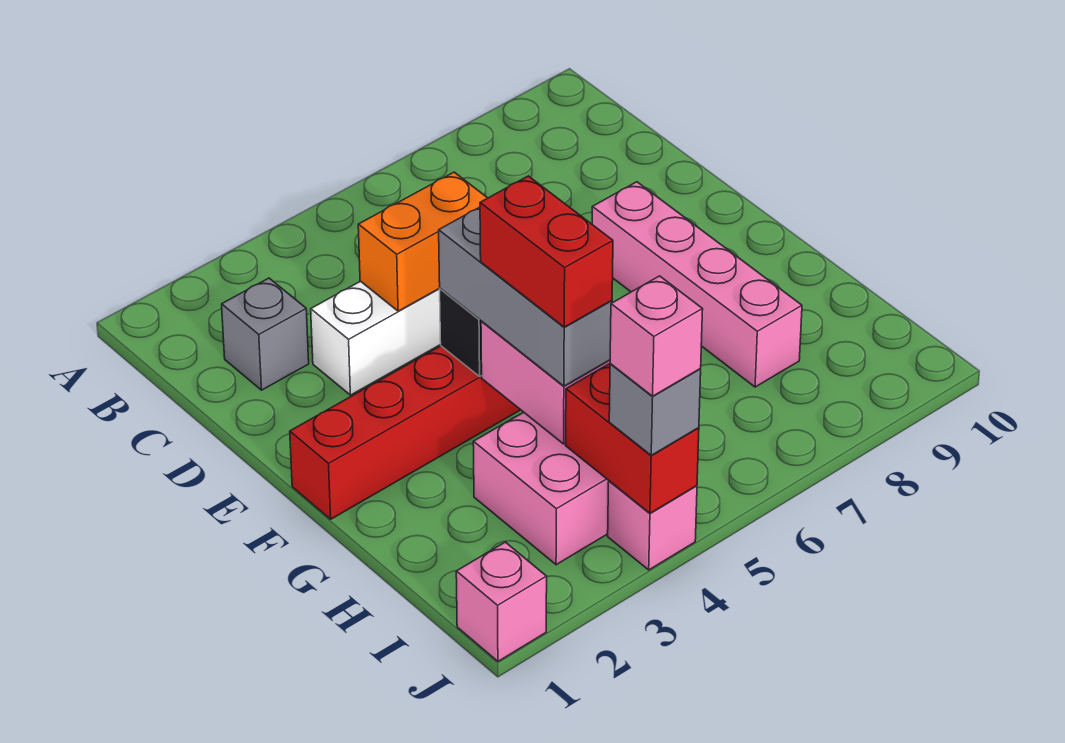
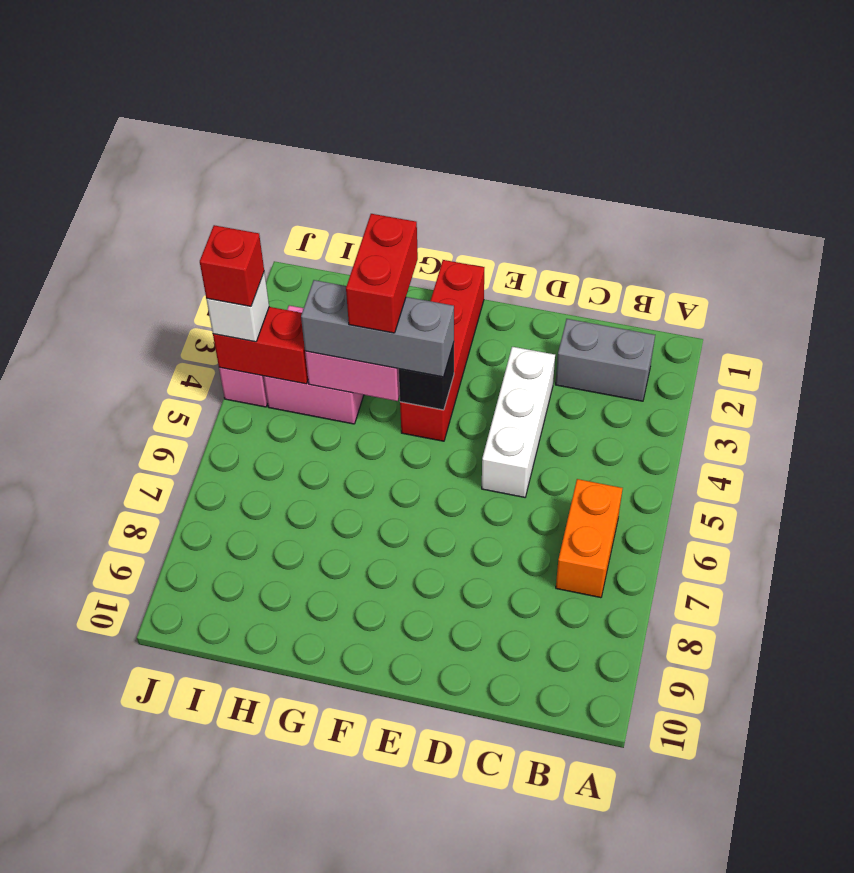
grey 1x1 brick [222,278,309,390] -> grey 1x2 brick [556,319,655,401]
orange 1x2 brick [358,172,487,311] -> orange 1x2 brick moved to [556,479,623,598]
pink 1x4 brick [592,182,802,387] -> none
red 1x2 brick [480,176,613,327] -> red 1x2 brick turned to [346,214,418,333]
pink 1x1 brick [456,542,547,661] -> none
grey 1x1 brick [609,364,701,455] -> white 1x1 brick [206,272,269,342]
pink 1x1 brick [610,276,703,396] -> red 1x1 brick [200,225,264,307]

